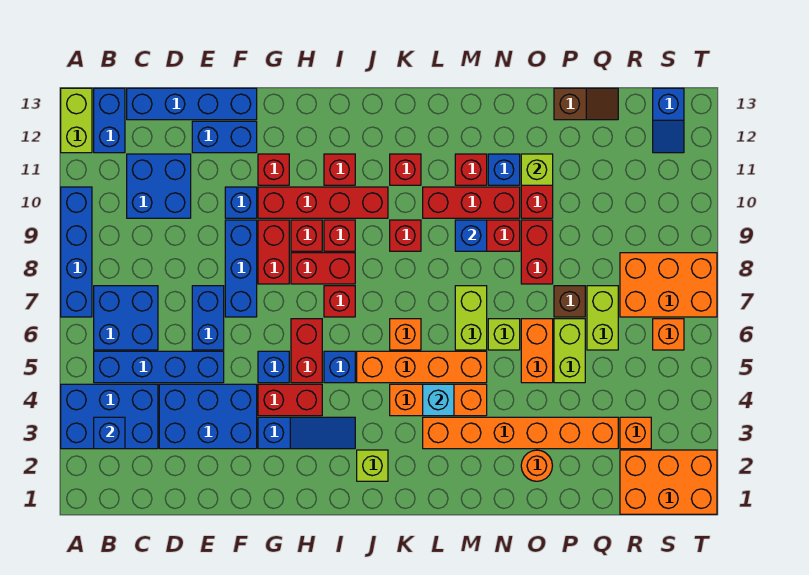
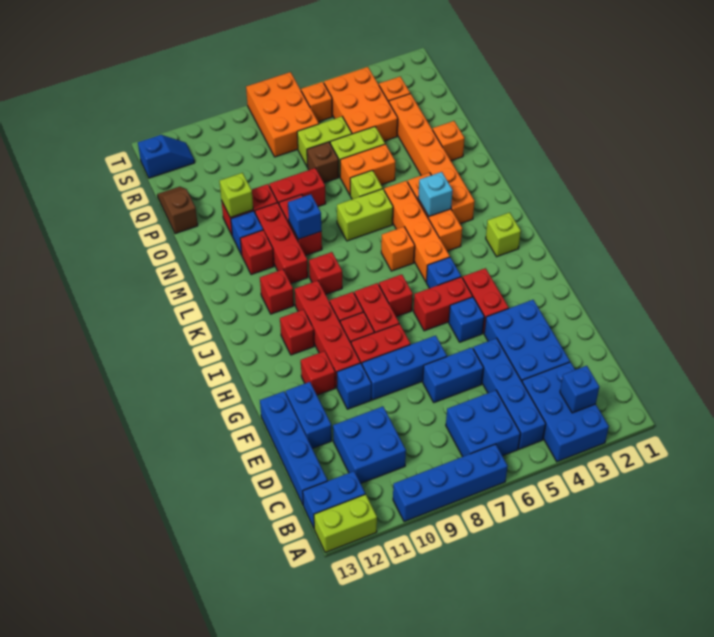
blue 1x3 slope [258,417,355,449] -> none
orange 1x1 round brick [521,450,552,481] -> orange 1x1 brick [433,121,464,161]
orange 2x3 brick [620,450,717,514] -> orange 2x3 brick moved to [324,67,398,141]

